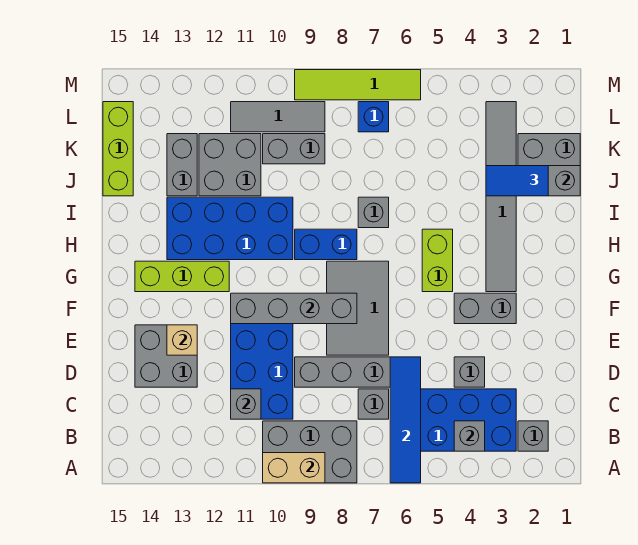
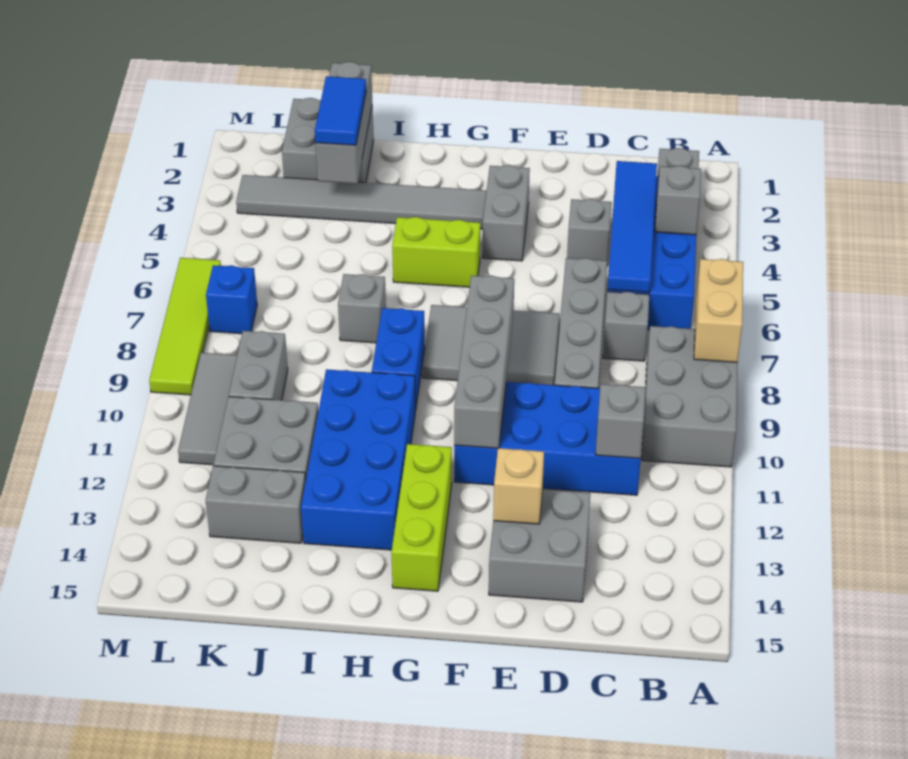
blue 1x4 tile [390,357,421,483] -> blue 1x4 tile turned to [607,161,657,292]
tan 1x2 brick [263,453,325,483] -> tan 1x2 brick moved to [694,259,743,362]
lime 1x3 brick [103,102,133,196] -> none

